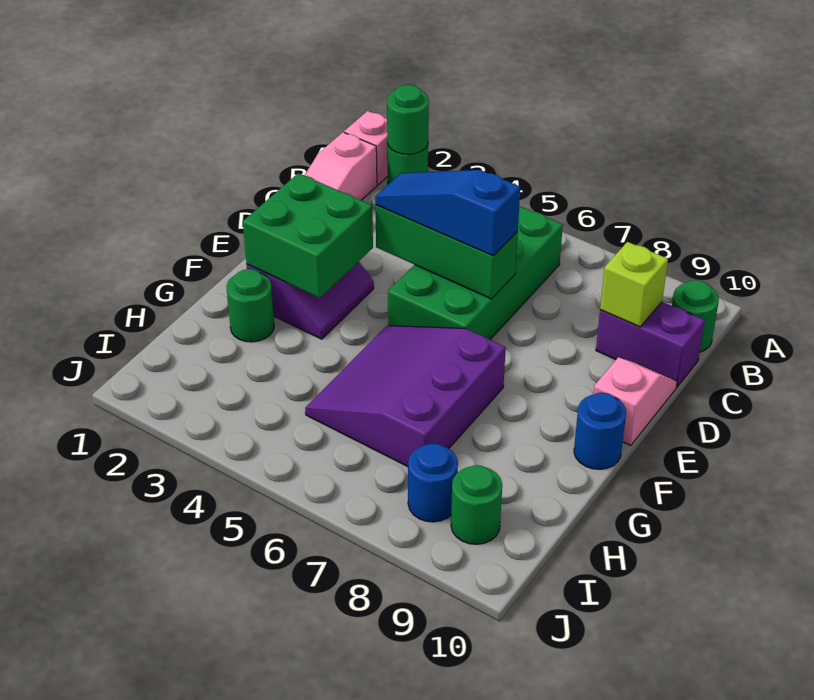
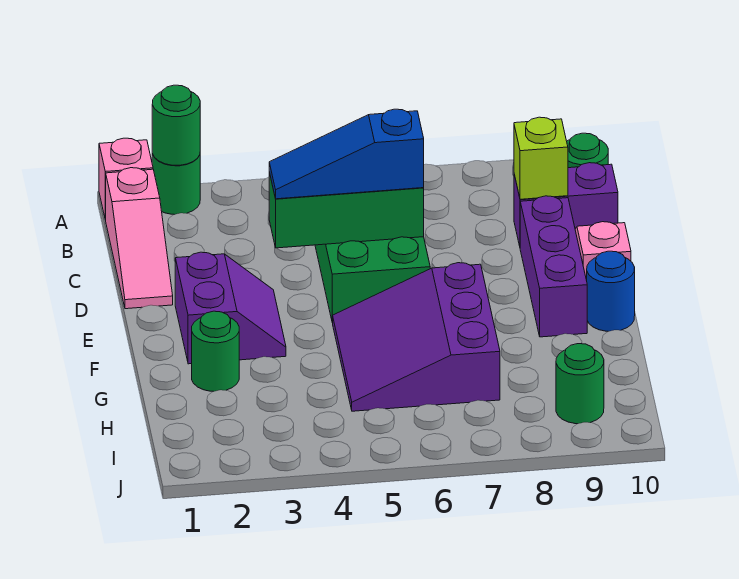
none -> purple 1x3 brick [520,196,587,337]
green 2x2 brick [243,173,373,298] -> none
blue 1x1 round brick [408,444,458,522] -> none

